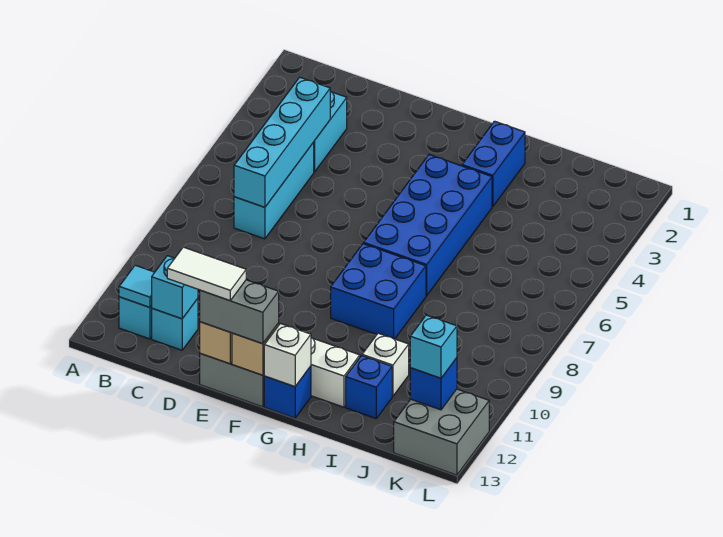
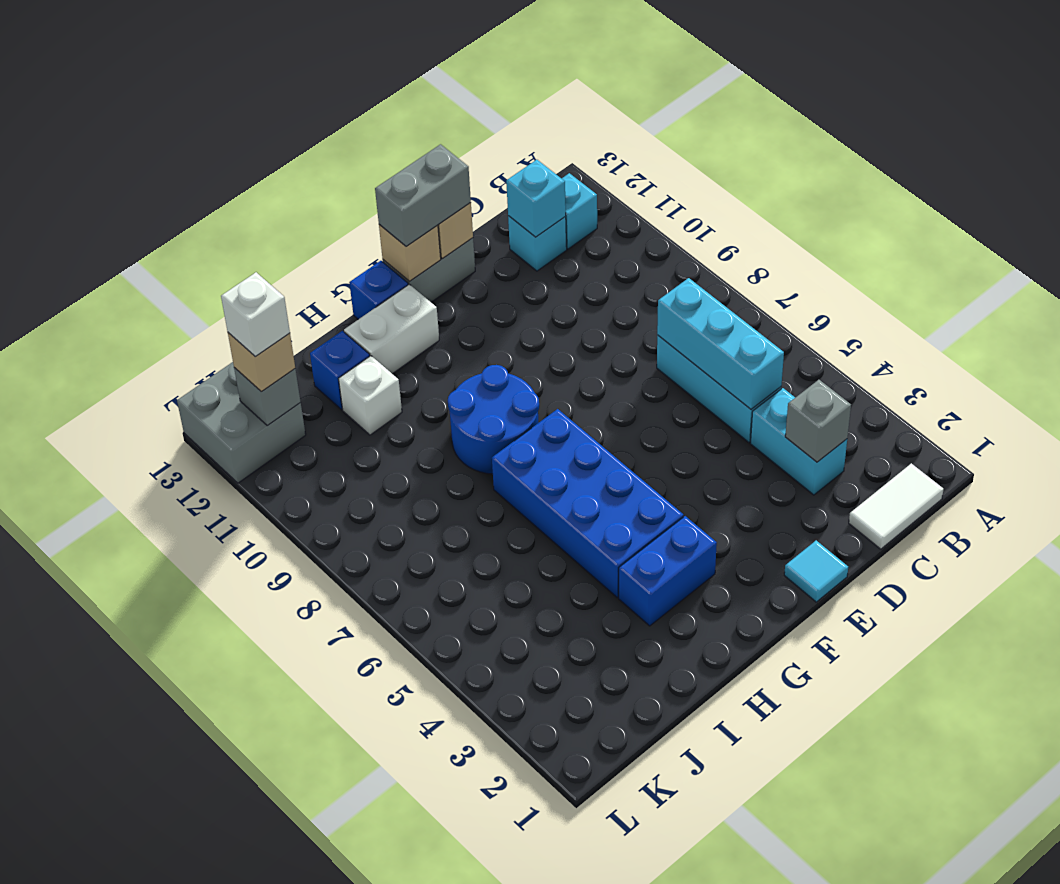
cyan 1x1 tile [119,265,155,307] -> cyan 1x1 tile moved to [784,540,848,602]
none -> grey 1x1 brick [785,380,851,462]
cyan 1x4 brick [234,77,330,207] -> cyan 1x3 brick [657,278,784,409]
white 1x2 tile [167,247,246,301] -> white 1x2 tile moved to [849,463,944,549]
blue 2x2 brick [331,244,426,339] -> blue 2x2 round brick [448,365,539,474]
white 1x1 brick [264,324,311,387] -> white 1x1 brick moved to [221,272,290,357]
blue 1x2 brick [462,121,525,207] -> blue 1x2 brick turned to [619,516,717,626]
blue 1x1 brick [410,358,457,410] -> grey 1x1 brick [234,368,301,426]
cyan 1x1 brick [410,315,457,378] -> tan 1x1 brick [228,333,295,391]

